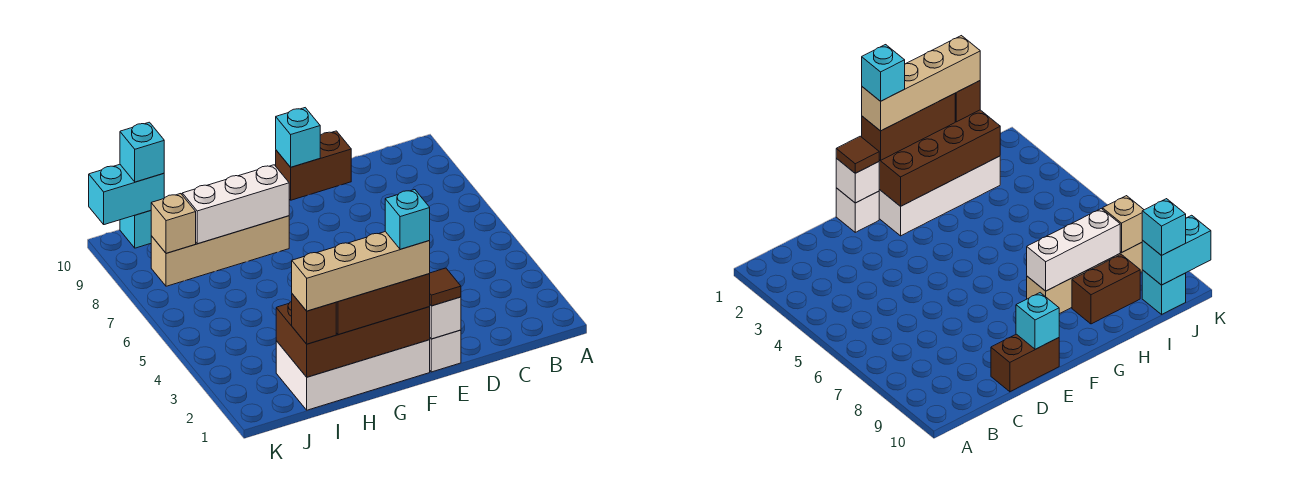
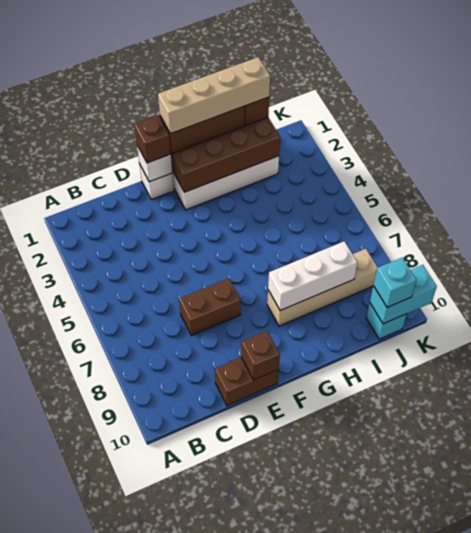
brown 1x1 tile [429,268,461,306] -> brown 1x1 brick [134,116,171,163]
cyan 1x1 brick [276,108,320,167] -> brown 1x1 brick [241,331,280,380]
cyan 1x1 brick [385,190,430,249] -> none
brown 1x2 brick [1072,254,1140,324] -> brown 1x2 brick moved to [179,278,241,336]
tan 1x1 brick [151,194,196,253] -> none

